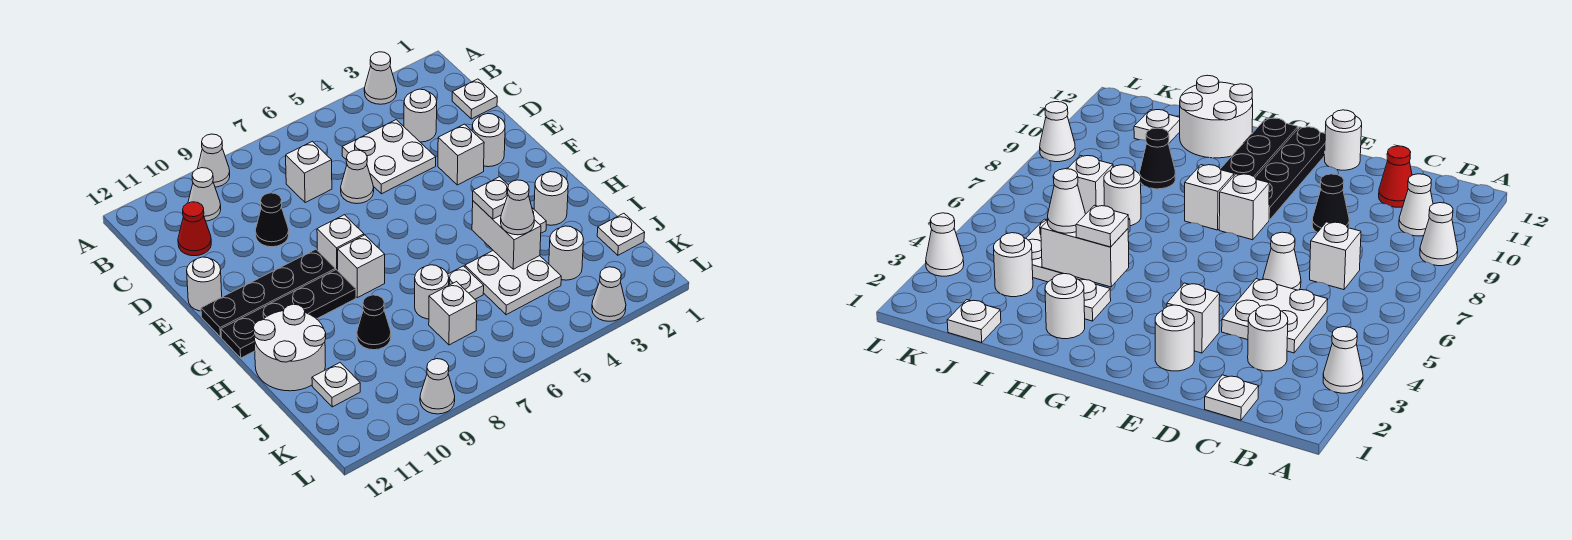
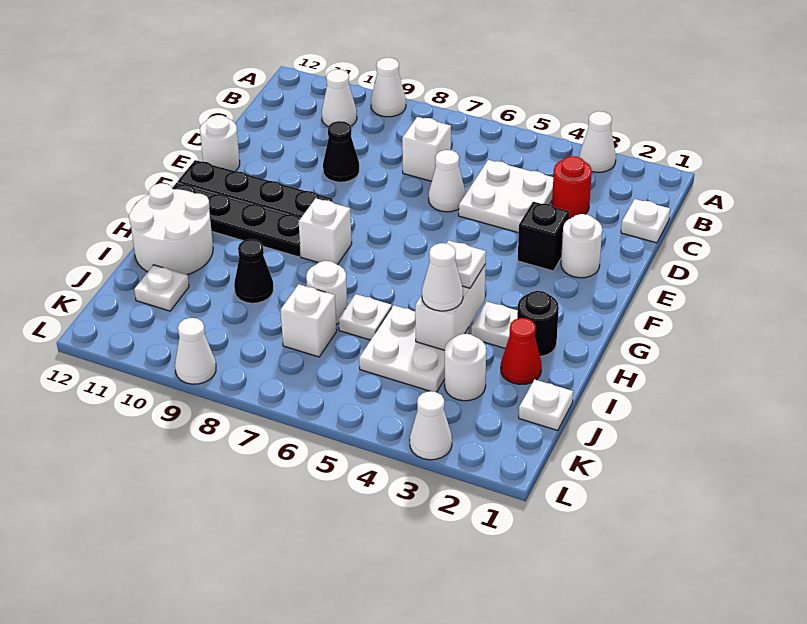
white 1x1 round brick [404,89,437,142] -> red 1x1 round brick [552,156,592,218]
red 1x1 cone [178,202,211,256] -> red 1x1 cone moved to [501,318,542,384]
white 1x1 brick [438,124,484,185] -> black 1x1 brick [518,202,569,271]
white 1x1 brick [317,215,364,271] -> none
white 1x1 round brick [534,172,568,225] -> black 1x1 round brick [517,291,559,356]

